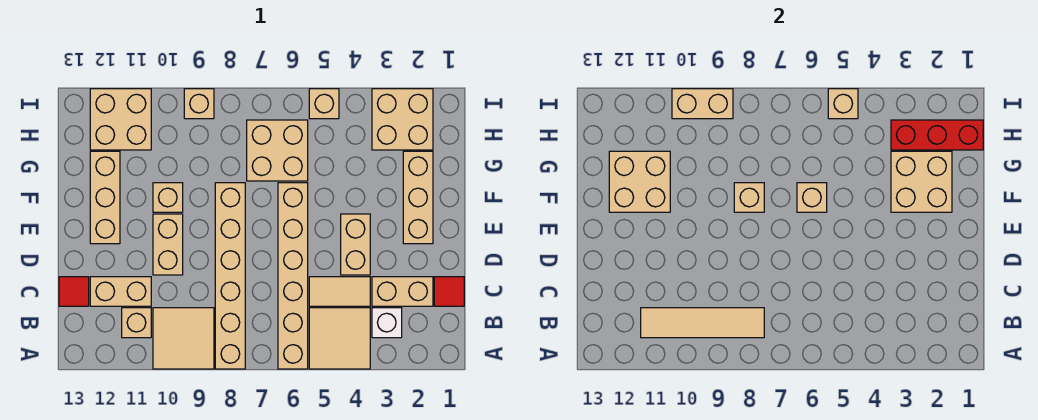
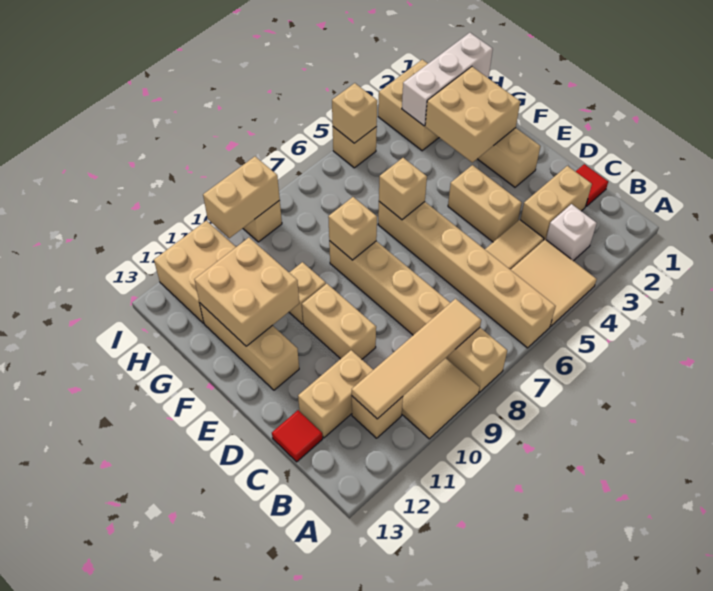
tan 2x2 brick [247,120,308,181] -> none
red 1x3 brick [891,120,983,150] -> white 1x3 brick [402,33,493,126]

